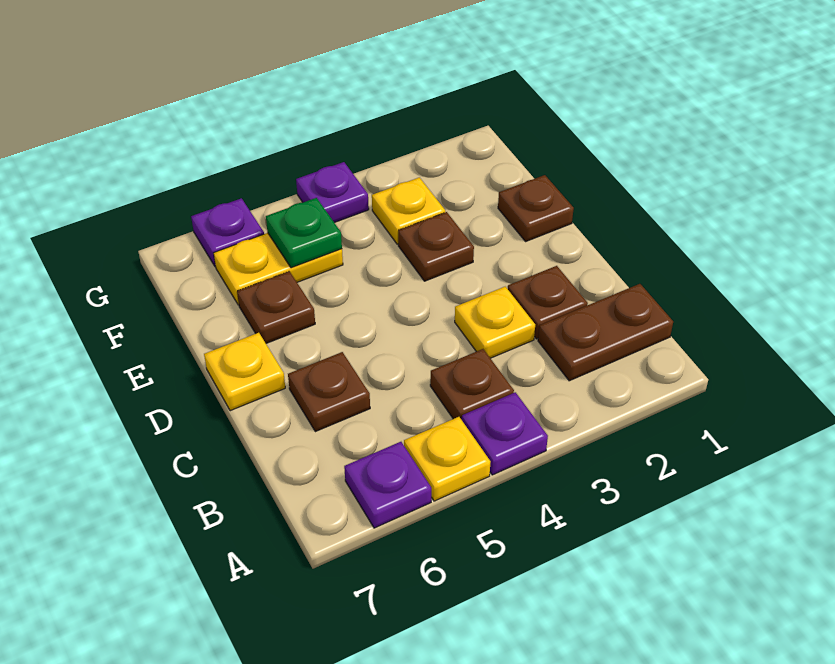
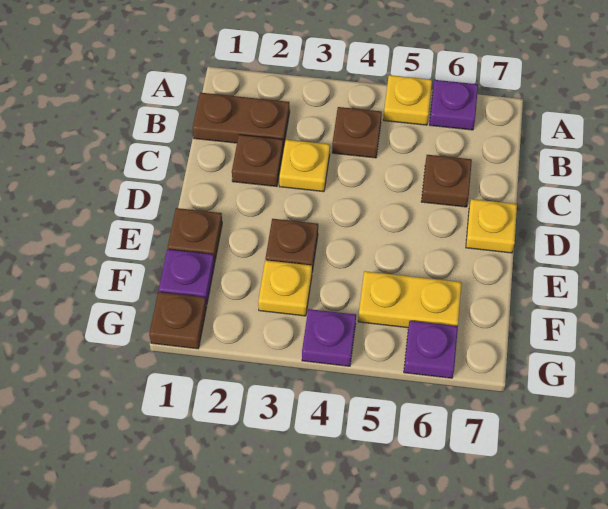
purple 1x1 plate [462,392,548,475] -> purple 1x1 plate moved to [159,249,215,305]
brown 1x1 plate [237,271,315,343] -> brown 1x1 plate moved to [149,292,207,349]
green 1x1 plate [266,198,342,268] -> none

